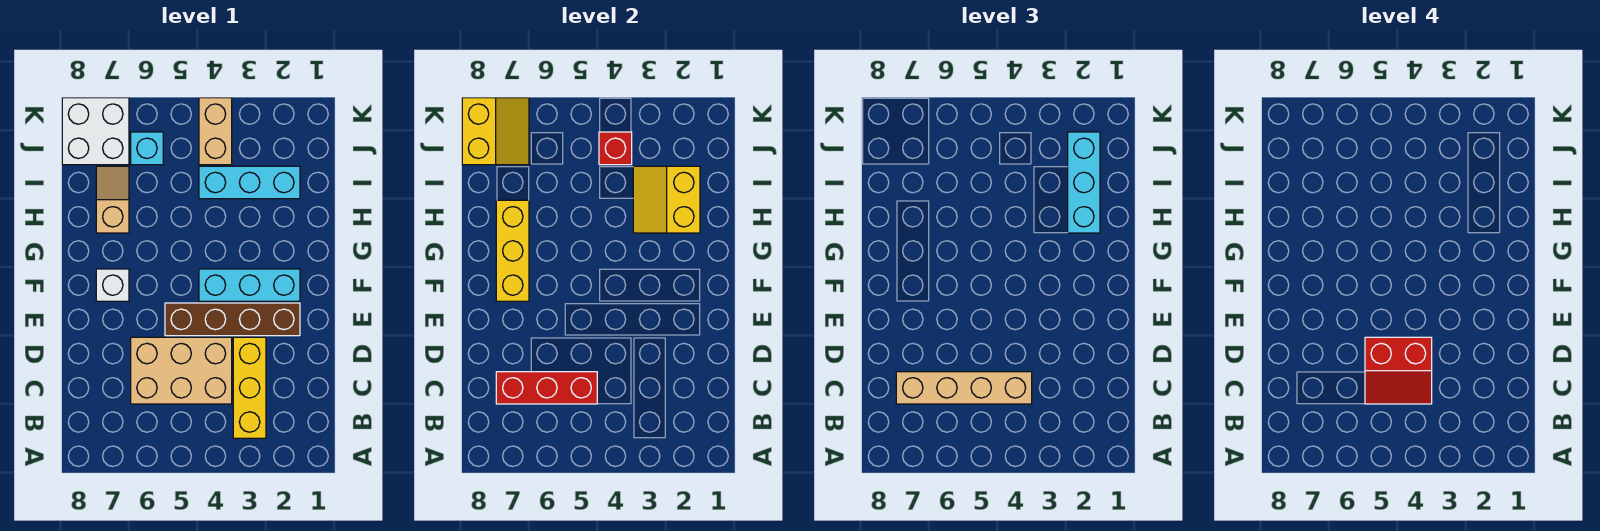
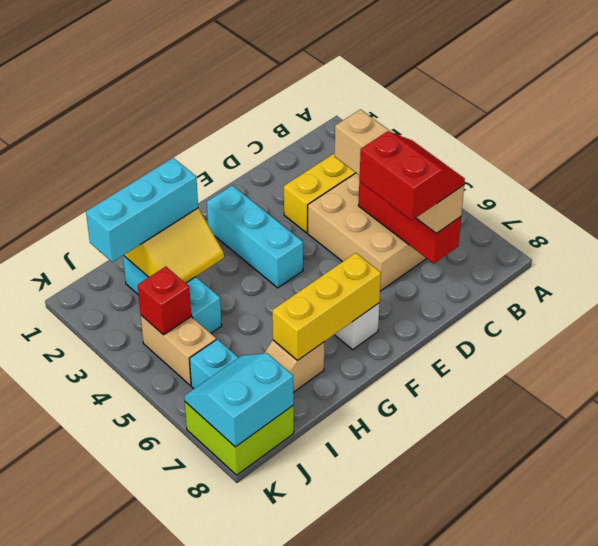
red 2x2 slope [1365,337,1432,404] -> red 2x2 slope moved to [359,131,465,220]
brown 1x4 brick [165,303,300,336] -> none
tan 1x2 brick [199,98,232,165] -> tan 1x2 brick turned to [141,315,216,385]
white 2x2 brick [62,98,129,165] -> lime 2x2 brick [185,402,294,475]
yellow 2x2 slope [462,98,529,165] -> cyan 2x2 slope [184,353,294,447]

